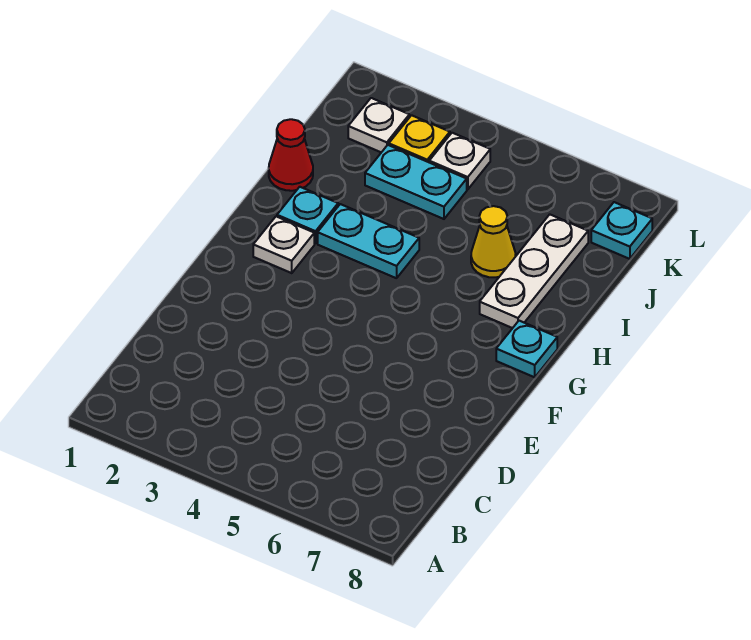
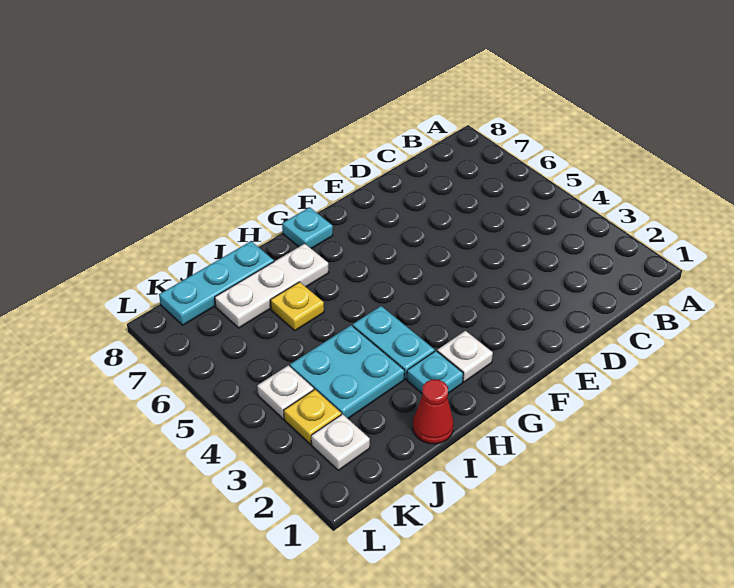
yellow 1x1 cone [471,206,516,277] -> yellow 1x1 plate [270,282,324,331]
cyan 1x2 plate [365,145,467,219] -> cyan 2x2 plate [290,325,404,418]
cyan 1x1 plate [591,202,652,259] -> cyan 1x3 plate [159,241,274,325]

